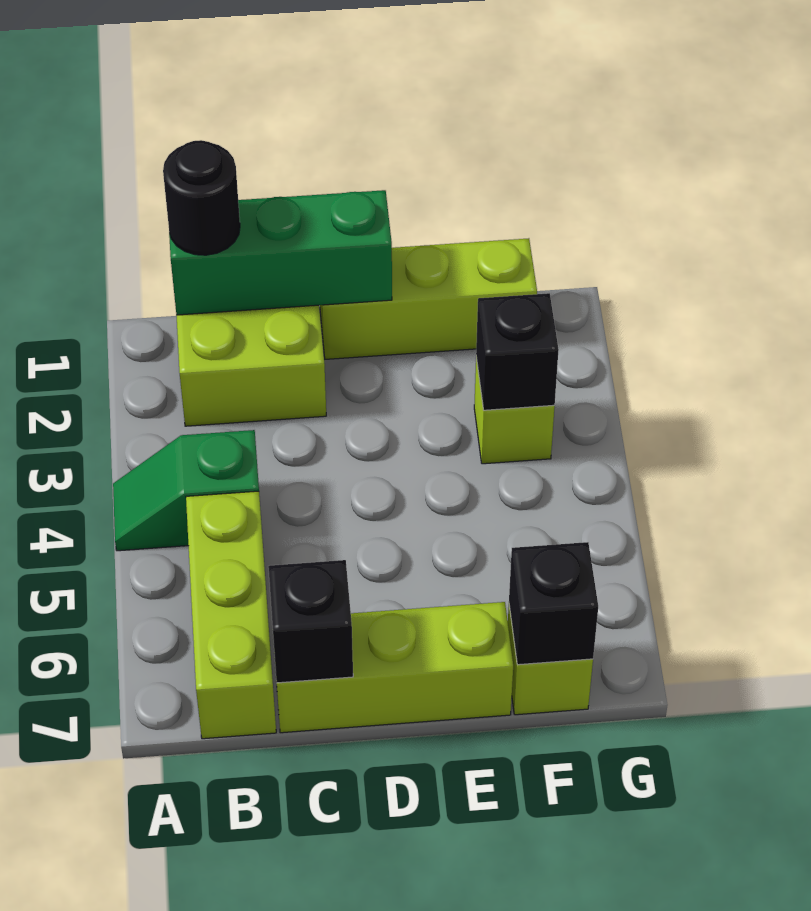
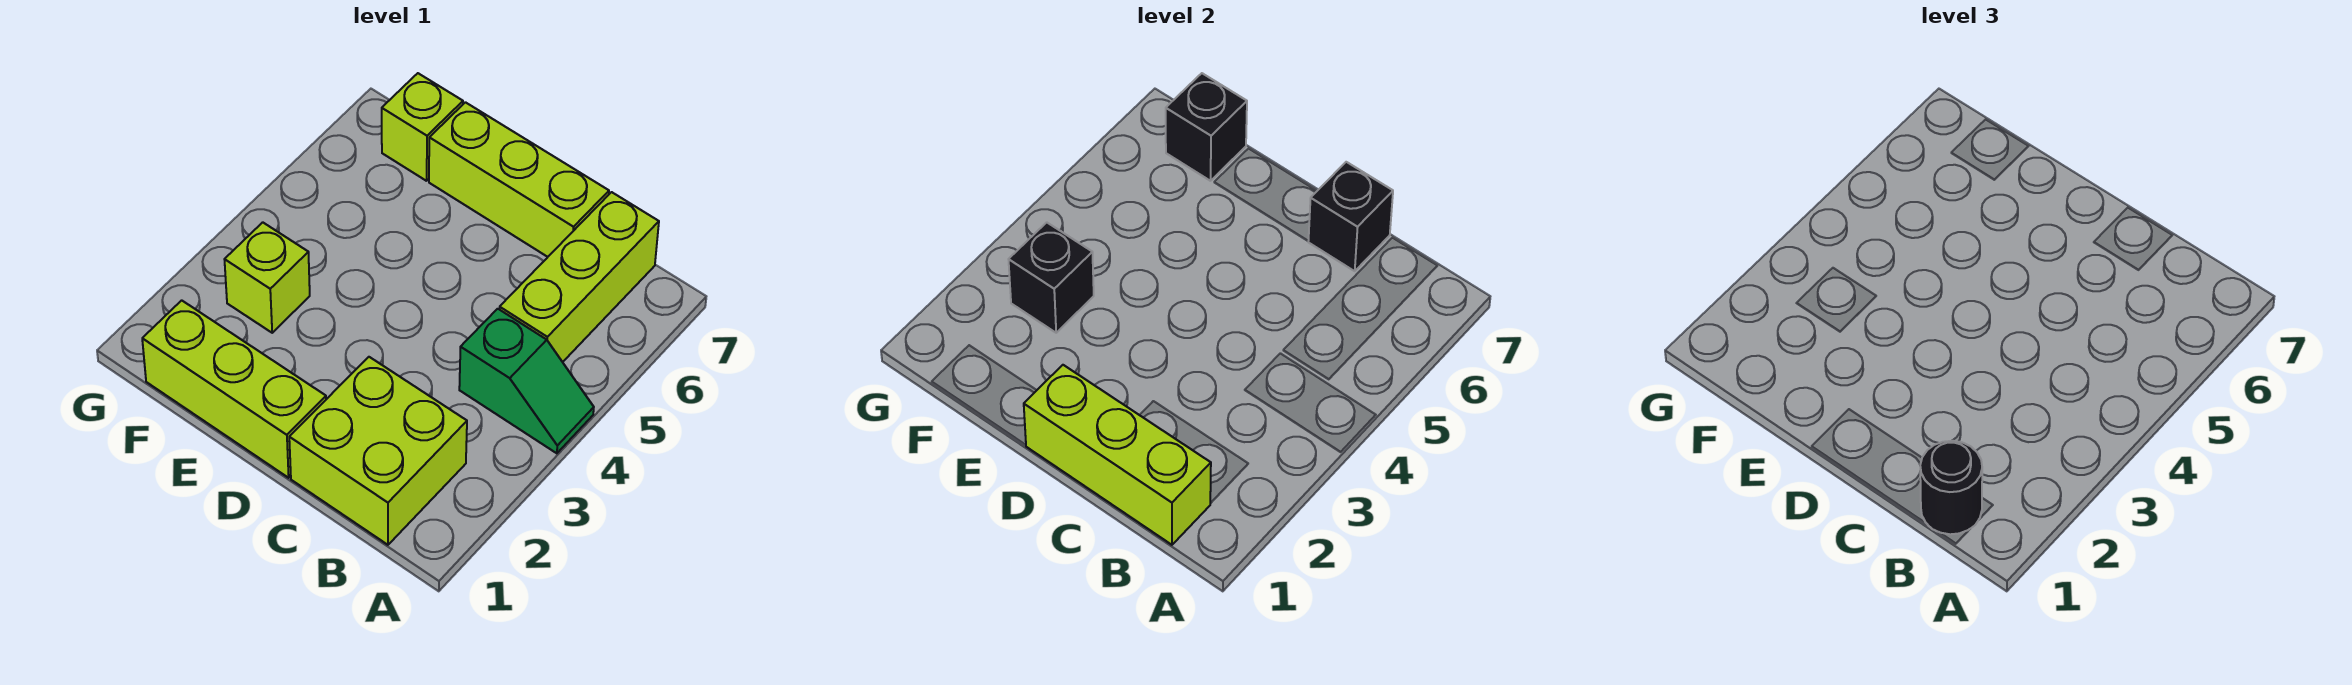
green 1x3 brick [169,190,392,315] -> lime 1x3 brick [1024,365,1211,545]

